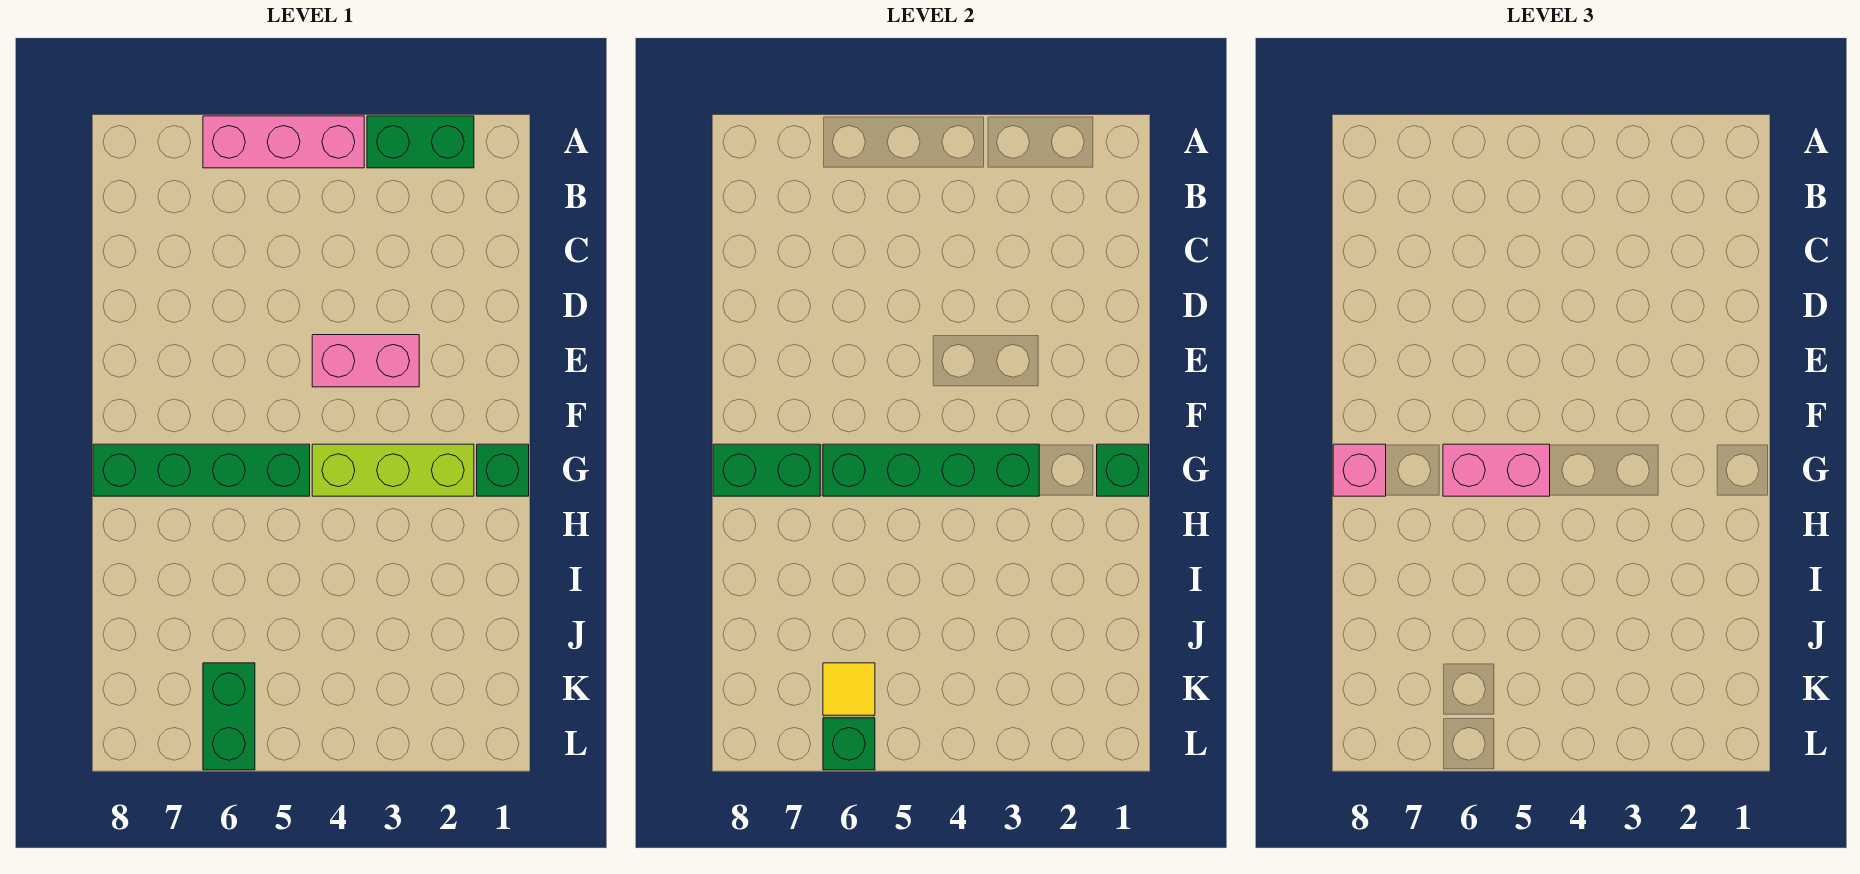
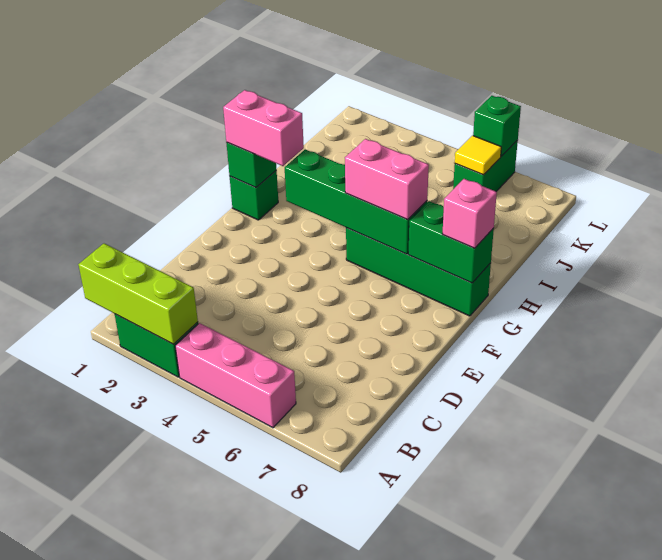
pink 1x2 brick [312,335,419,387] -> pink 1x2 brick moved to [223,90,304,166]
lime 1x3 brick [312,444,474,496] -> lime 1x3 brick moved to [78,244,198,344]

